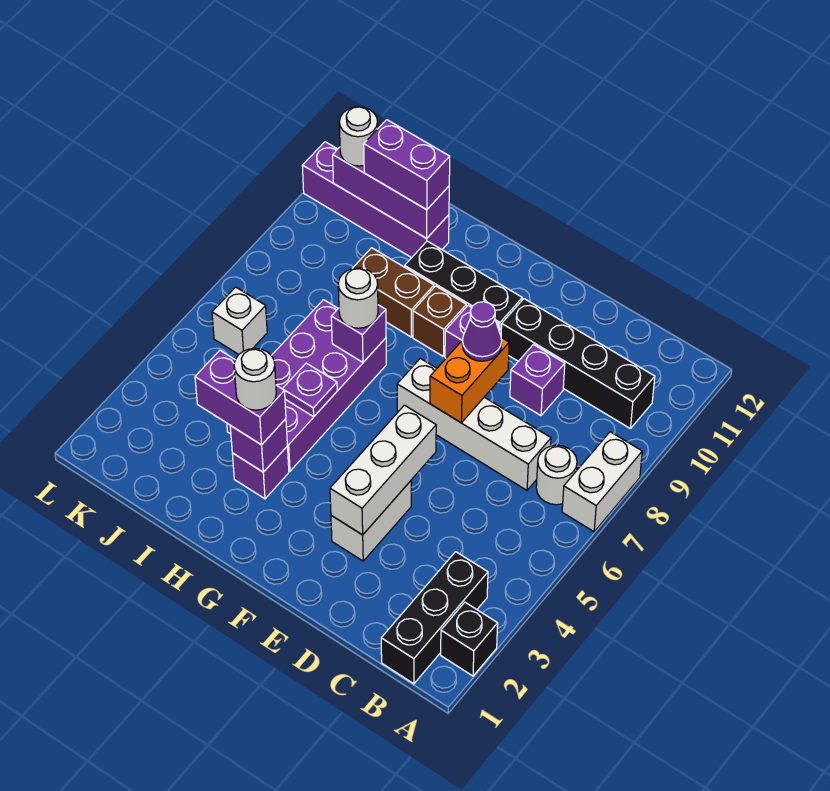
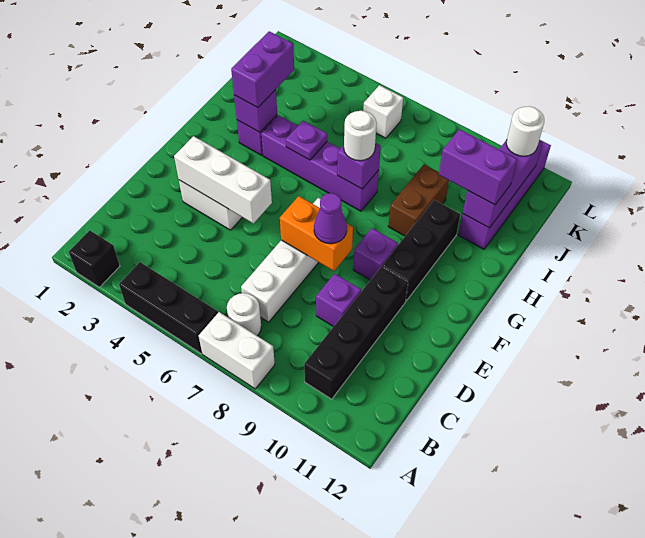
black 1x3 brick [381,552,488,684] -> black 1x3 brick moved to [119,262,218,354]
brown 1x1 brick [413,286,466,356] -> none
white 1x1 round brick [234,348,276,410] -> none
purple 2x4 brick [227,300,386,471] -> purple 1x4 brick [261,115,379,211]
purple 1x2 brick [364,120,450,210] -> purple 1x2 brick turned to [439,129,517,205]

